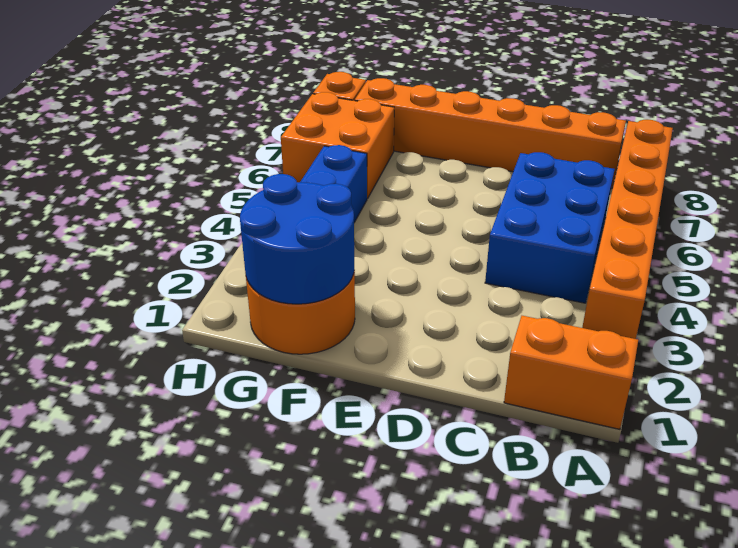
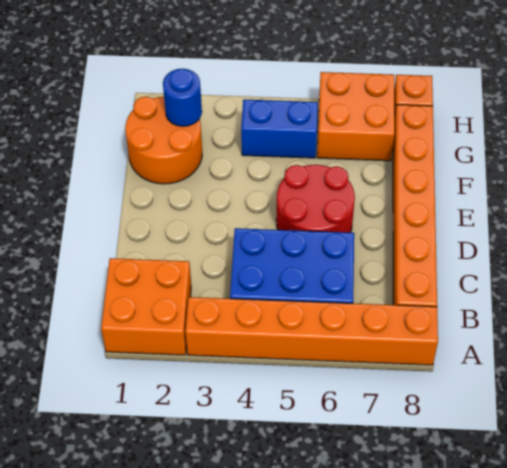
orange 1x2 brick [504,316,638,429] -> orange 2x2 brick [101,258,191,355]
none -> red 2x2 round brick [276,165,355,233]
blue 2x2 round brick [240,174,354,304] -> blue 1x1 round brick [163,69,202,126]

